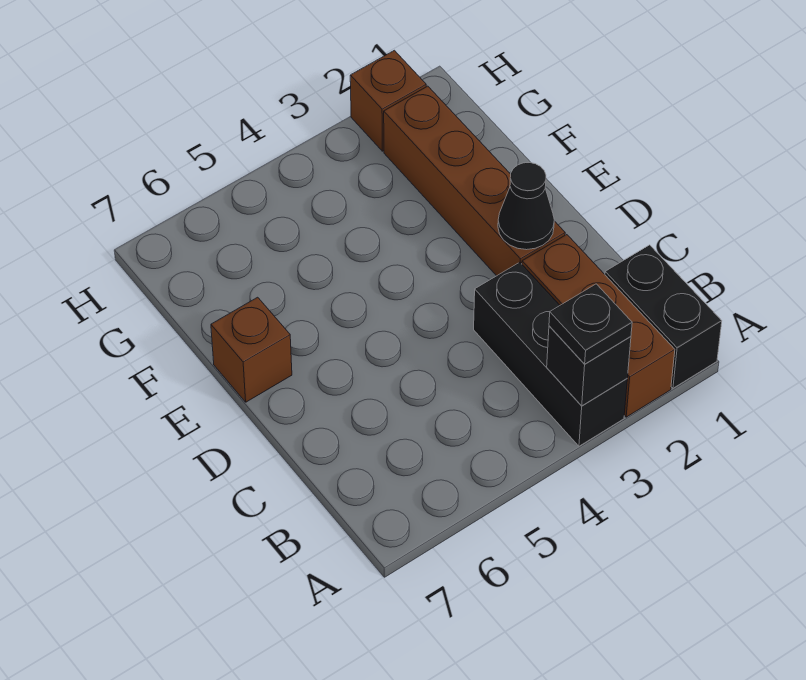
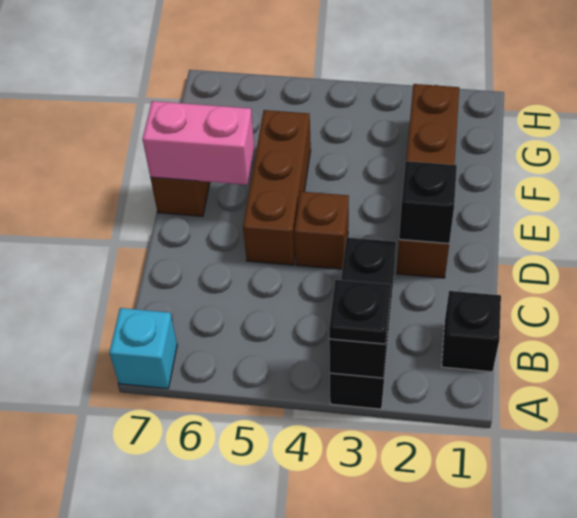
black 1x2 brick [605,245,722,388] -> black 1x1 brick [442,291,501,372]
brown 1x3 brick [522,235,675,417] -> brown 1x3 brick moved to [243,110,311,265]
none -> cyan 1x1 brick [109,308,177,389]
black 1x1 cone [498,163,554,250] -> black 1x1 brick [399,161,457,244]
none -> pink 1x2 brick [142,101,254,185]
brown 1x1 brick [350,50,426,151] -> brown 1x1 brick moved to [294,192,349,269]

